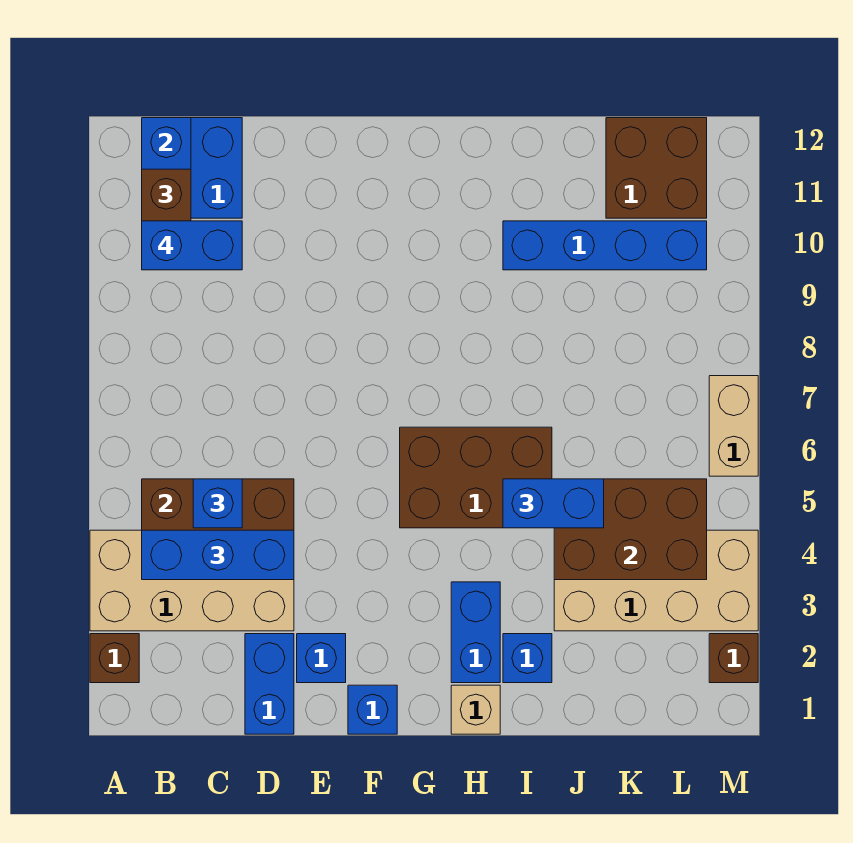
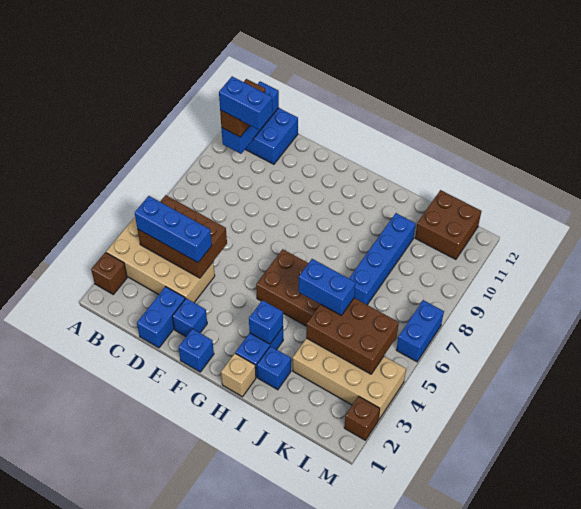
blue 1x1 brick [193,479,242,528] -> blue 1x1 brick moved to [249,300,283,344]
blue 1x4 brick [503,221,707,270] -> blue 1x4 brick turned to [349,213,416,305]
tan 1x2 brick [709,376,758,476] -> blue 1x2 brick [397,300,444,362]

